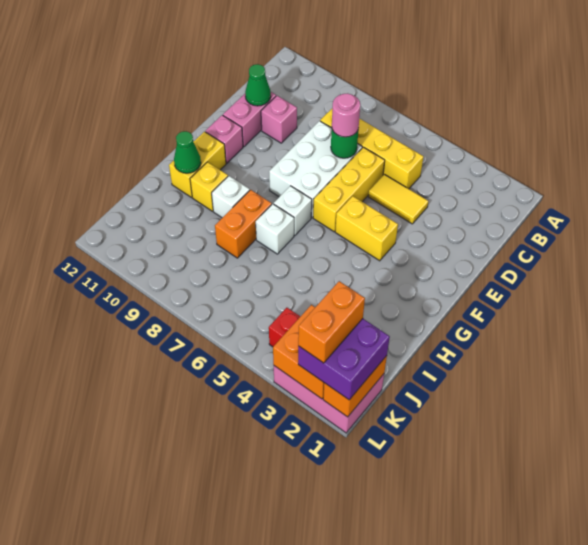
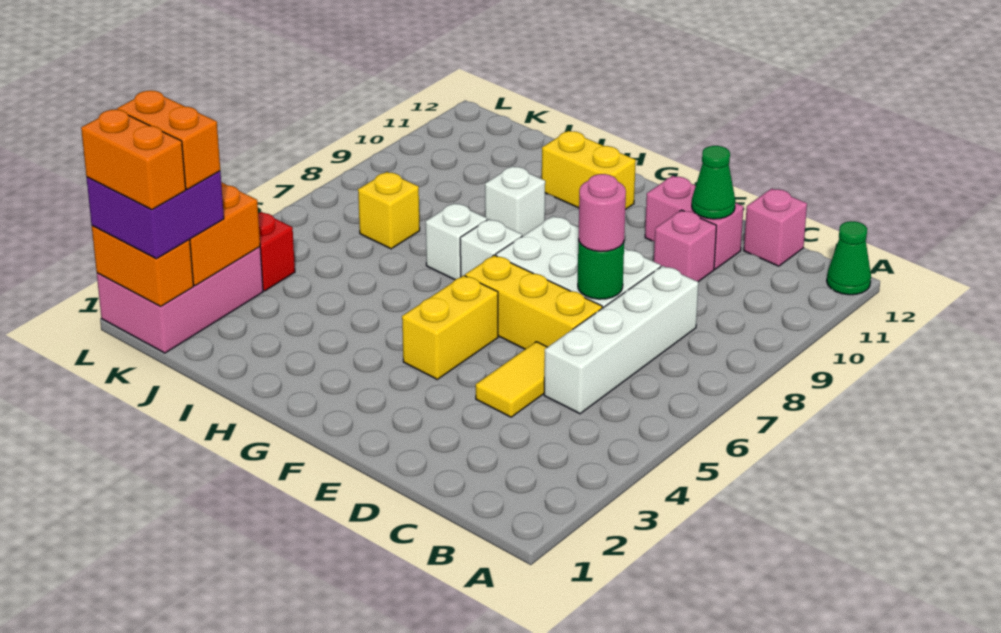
yellow 1x4 brick [320,109,423,189] -> white 1x4 brick [544,266,698,414]
pink 1x1 brick [205,115,243,163] -> pink 1x1 brick moved to [744,188,807,266]
orange 1x2 brick [215,190,272,258] -> orange 1x2 brick moved to [81,109,186,210]
yellow 1x1 brick [190,162,228,211] -> yellow 1x1 brick moved to [358,172,420,249]
green 1x1 cone [174,131,201,173] -> green 1x1 cone moved to [827,221,871,295]

